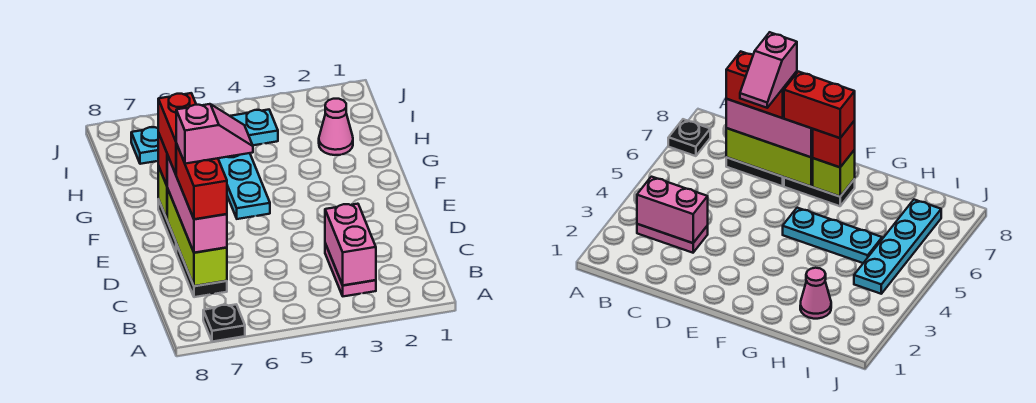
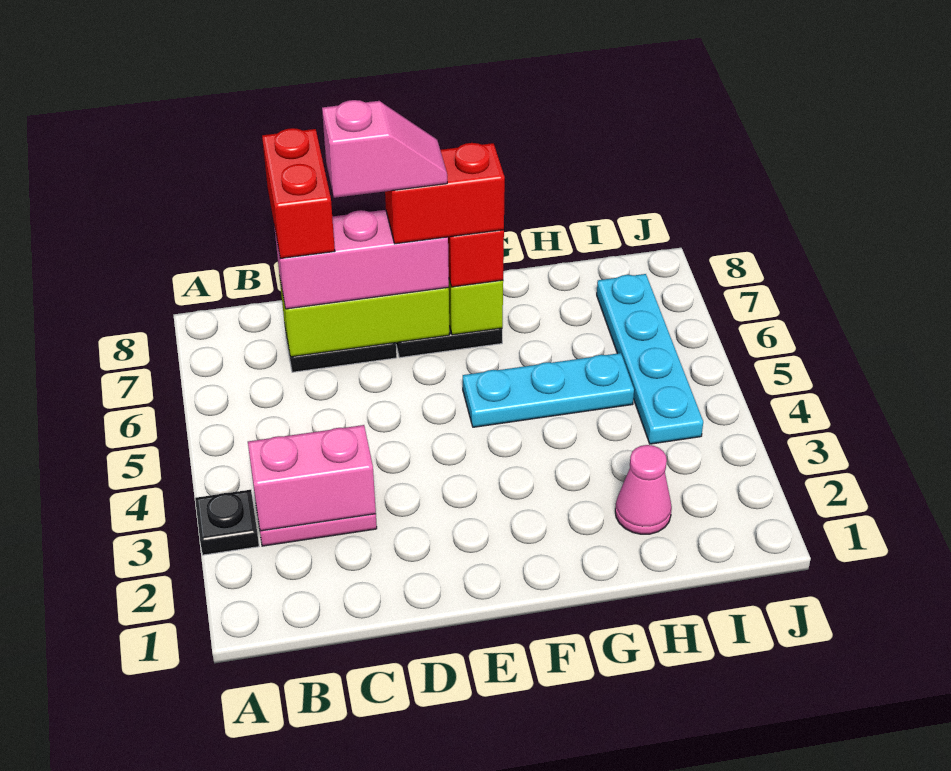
black 1x1 plate [203,305,245,342] -> black 1x1 plate moved to [195,490,259,555]
red 1x2 brick [176,144,227,219] -> red 1x2 brick turned to [262,128,335,259]
pink 1x2 slope [176,104,253,164] -> pink 1x2 slope turned to [322,100,447,198]

